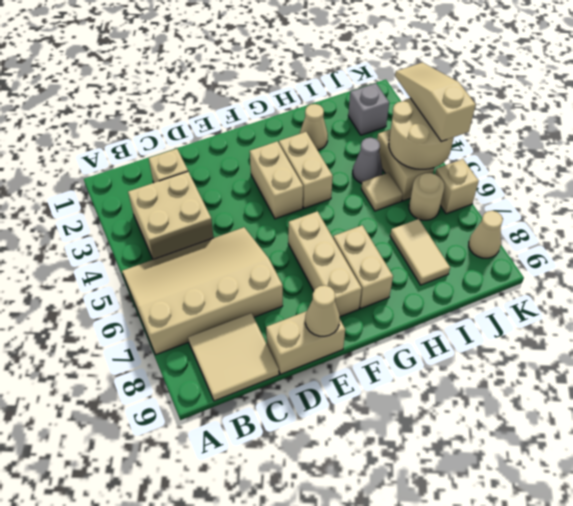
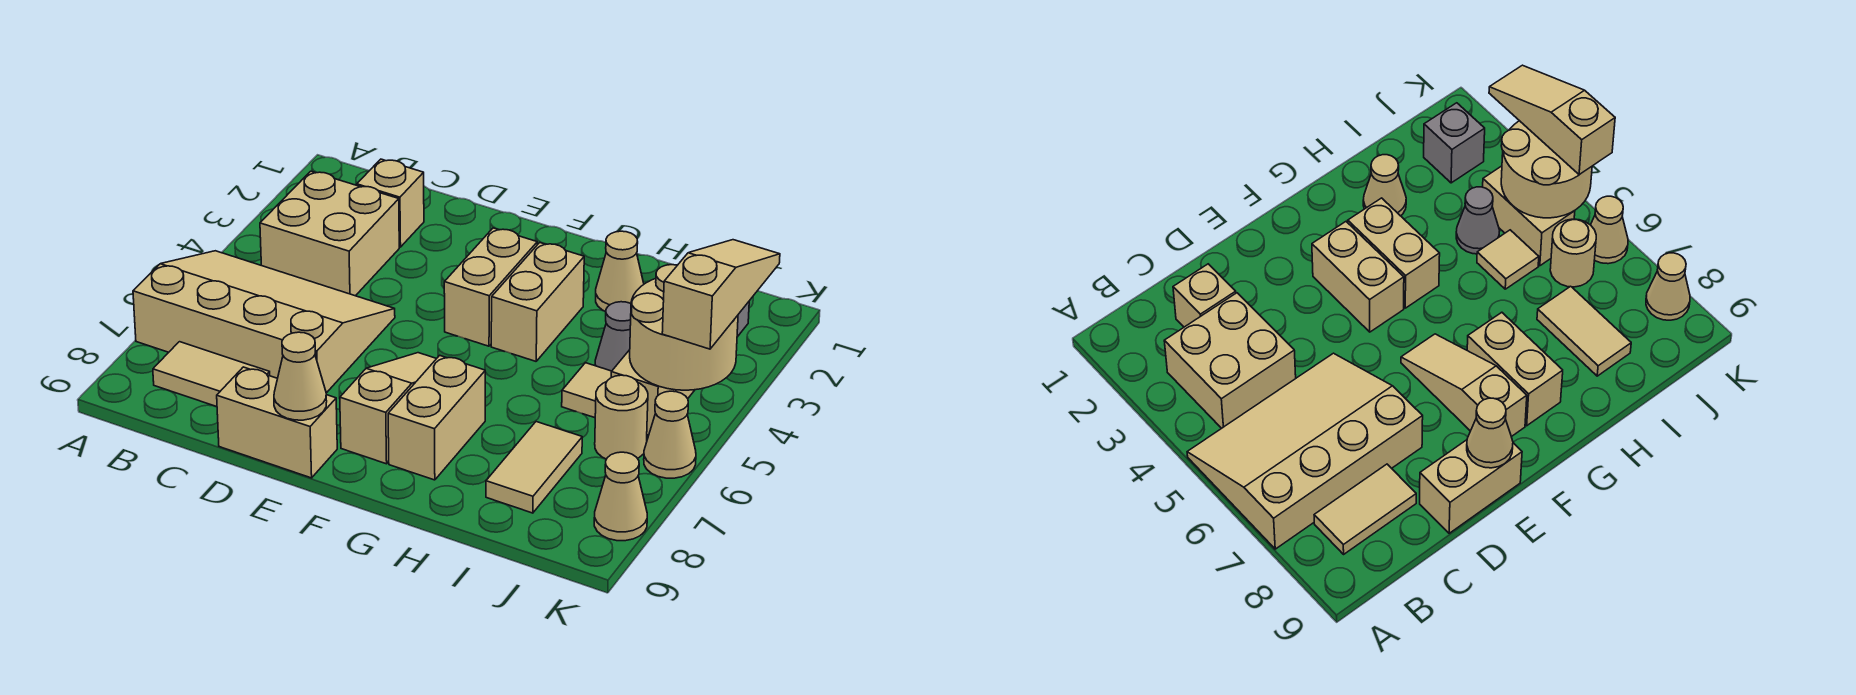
tan 2x2 tile [188,313,279,401] -> tan 1x2 tile [153,342,270,407]
tan 1x3 brick [288,211,362,317] -> tan 1x3 slope [340,353,436,464]
tan 1x1 brick [435,159,479,214] -> tan 1x1 cone [644,391,696,478]

